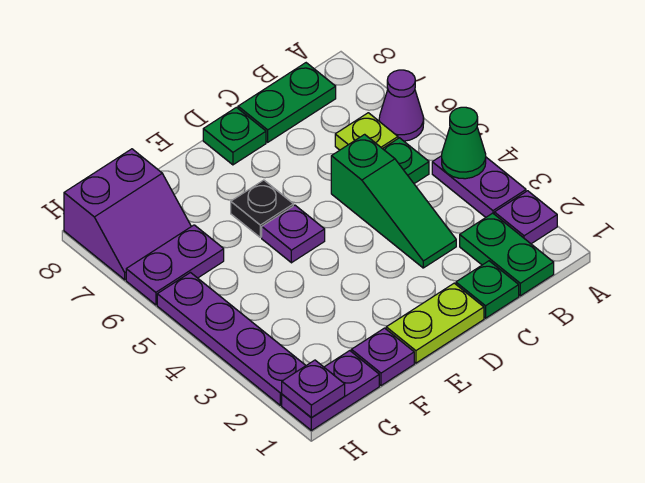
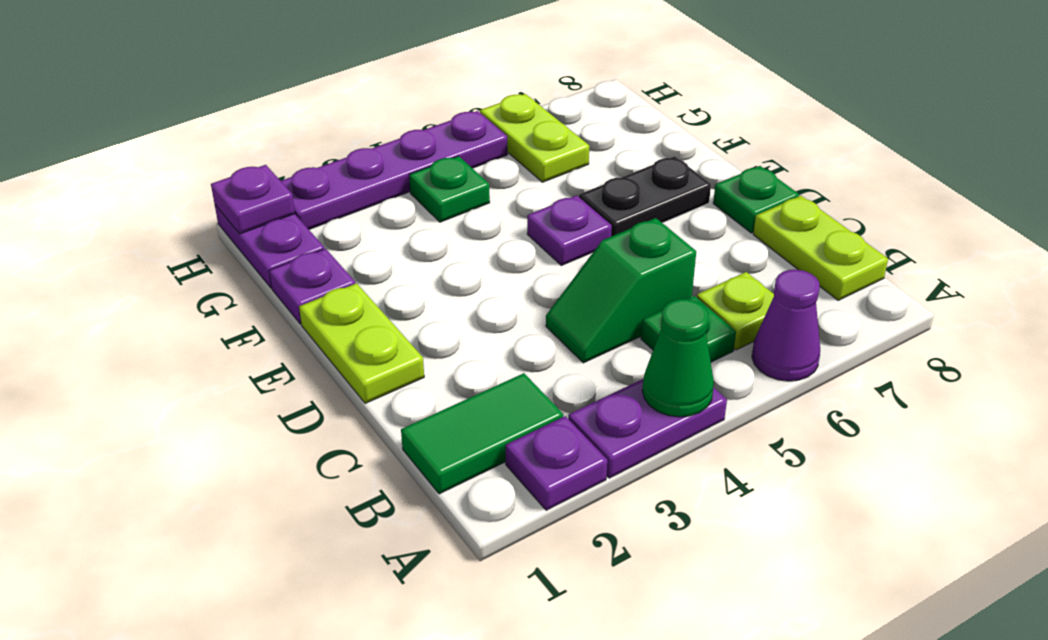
green 1x2 plate [460,213,554,296] -> green 1x2 tile [401,373,563,494]
green 1x2 plate [238,63,336,142] -> lime 1x2 plate [753,196,888,300]
green 1x1 plate [456,261,519,318] -> green 1x1 plate moved to [409,156,490,222]
green 1x3 slope [331,134,456,268] -> green 1x2 slope [546,218,696,363]
black 1x1 plate [231,180,293,237] -> black 1x2 plate [579,156,711,236]
purple 1x2 plate [126,225,224,305] -> lime 1x2 plate [480,94,589,182]
purple 2x2 slope [64,149,191,280] -> none

